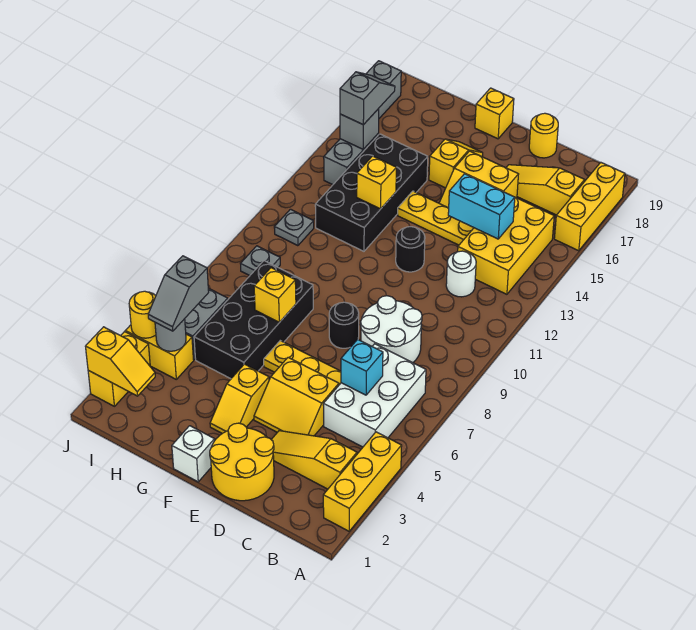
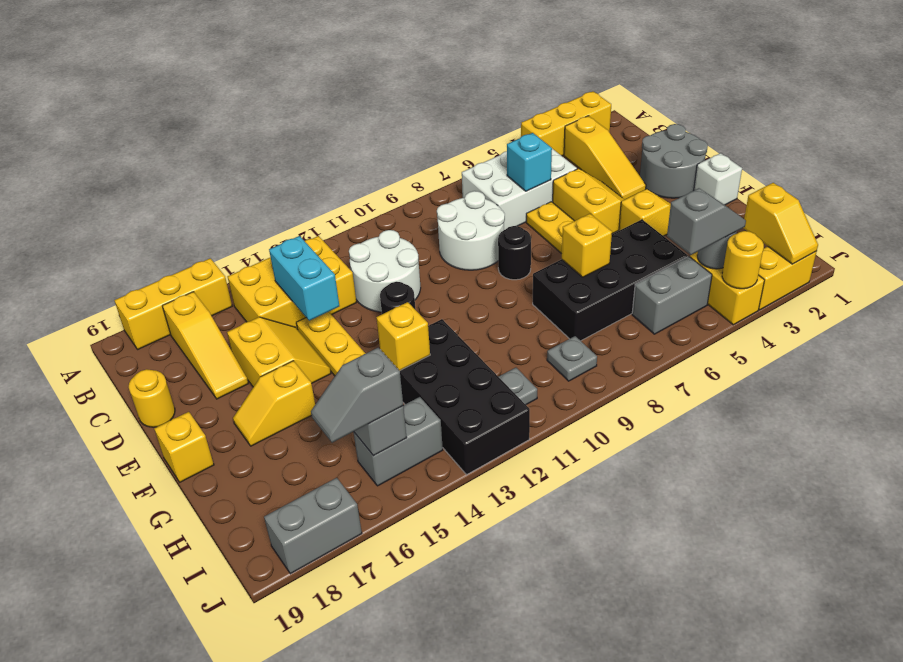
white 1x1 round brick [446,251,476,297] -> white 2x2 round brick [349,230,421,312]
yellow 2x2 round brick [210,423,274,501] -> grey 2x2 round brick [640,124,708,198]
black 2x4 brick [315,134,428,251] -> black 2x4 brick turned to [400,319,530,475]
yellow 1x2 slope [85,327,155,396] -> yellow 1x2 slope turned to [744,183,818,264]

